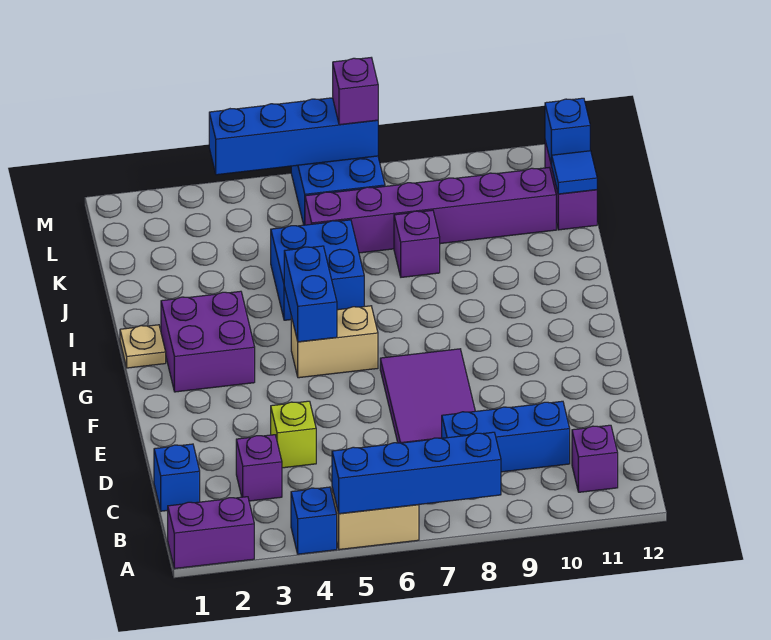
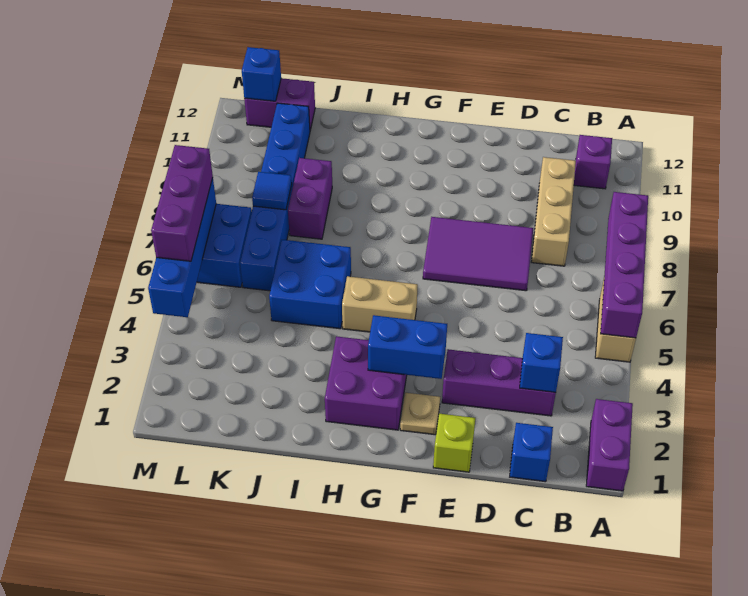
blue 1x1 brick [291,487,337,554] -> blue 1x1 brick moved to [520,333,563,392]
blue 1x4 brick [332,432,501,514] -> purple 1x4 brick [600,192,648,338]
purple 1x1 brick [236,435,282,501] -> purple 1x3 brick [442,349,556,416]
blue 1x3 brick [442,401,570,472] -> tan 1x3 brick [531,157,576,266]
lime 1x1 brick [271,401,316,468] -> lime 1x1 brick moved to [433,414,475,472]
tan 1x2 brick [291,306,378,378] -> tan 1x2 brick turned to [342,276,418,332]
blue 1x2 brick [284,246,337,342] -> blue 1x2 brick moved to [368,315,447,379]
tan 1x1 plate [120,325,166,368] -> tan 1x1 plate moved to [400,393,440,435]
purple 1x1 brick [394,210,440,277] -> purple 1x2 brick [288,158,332,239]
purple 1x6 brick [305,168,556,253] -> blue 1x6 brick [240,103,310,291]
blue 1x1 tile [551,151,597,194] -> blue 1x1 tile moved to [252,172,292,210]
purple 1x1 brick [333,58,378,125] -> purple 1x3 brick [151,145,213,261]

